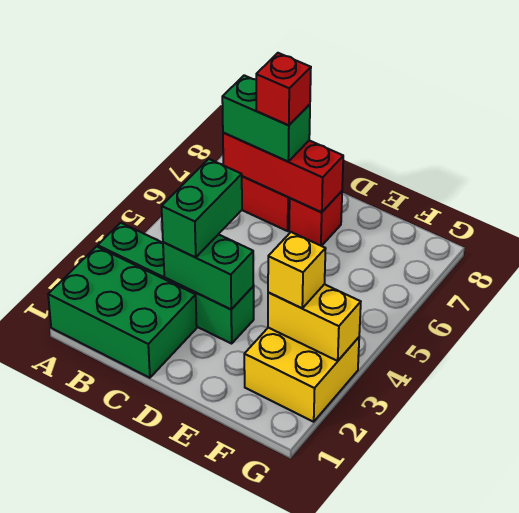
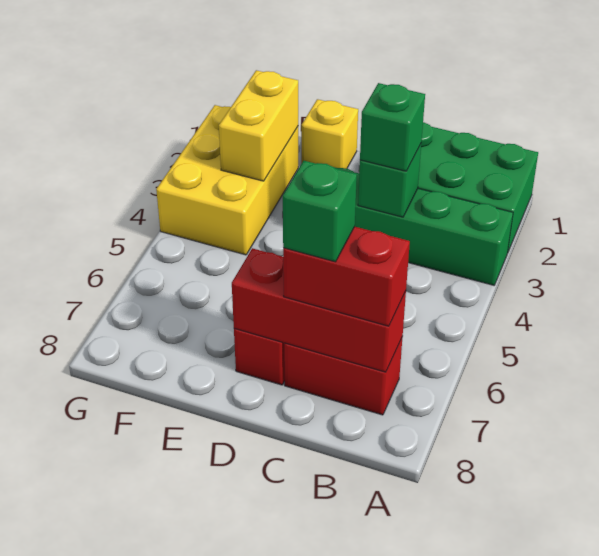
green 1x2 brick [222,75,310,161] -> red 1x2 brick [283,227,410,326]
green 1x2 brick [163,234,254,309] -> green 1x1 brick [358,144,421,217]
green 1x2 brick [162,159,242,258] -> green 1x1 brick [360,83,425,171]
red 1x1 brick [256,53,311,125] -> green 1x1 brick [283,161,357,262]
yellow 2x2 brick [244,328,359,422] -> yellow 2x3 brick [156,105,298,255]
yellow 1x2 brick [268,284,361,361] -> yellow 1x2 brick turned to [219,70,298,181]
yellow 1x1 brick [268,232,326,308] -> yellow 1x1 brick moved to [301,99,358,168]

